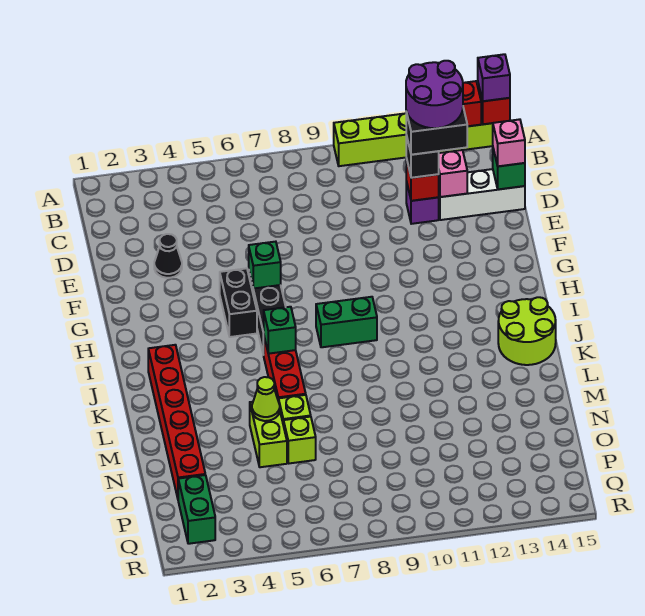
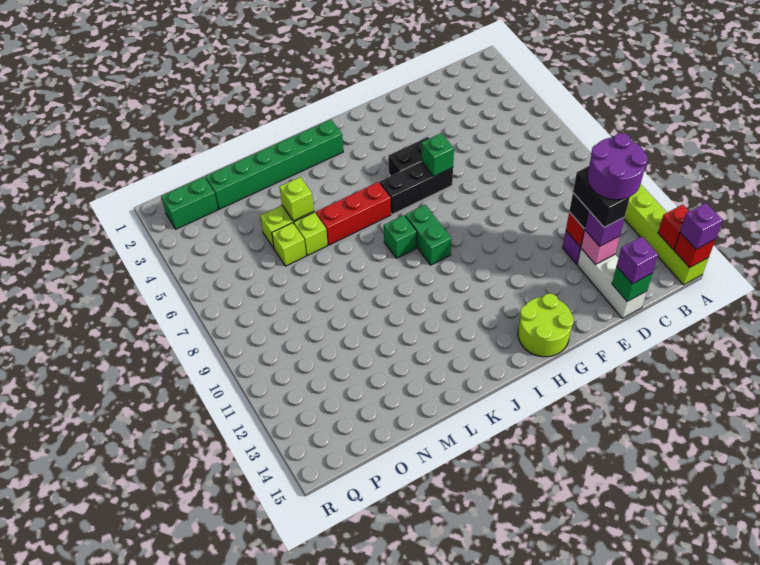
none -> purple 1x1 brick [585,211,625,246]
pink 1x1 brick [493,119,525,166] -> purple 1x1 brick [617,237,658,284]
black 1x1 cone [154,234,182,278] -> none
red 1x6 brick [148,345,205,498] -> green 1x6 brick [205,120,343,209]
green 1x1 brick [263,307,296,354] -> green 1x1 brick moved to [384,215,417,258]
lime 2x2 round brick [498,297,556,365] -> lime 2x2 round brick moved to [518,293,574,357]
lime 1x1 cone [252,377,280,421] -> lime 1x1 brick [279,177,314,221]

